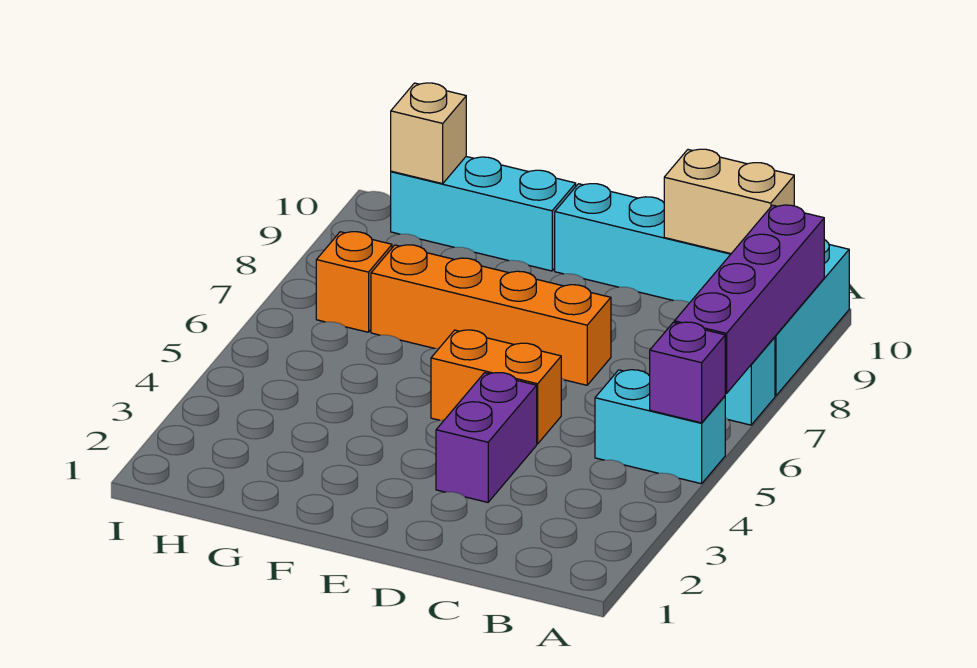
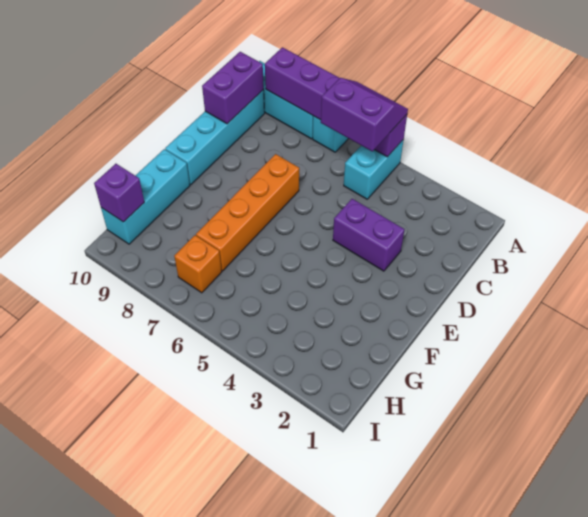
none -> purple 2x2 slope [321,78,408,151]
tan 1x2 brick [664,149,794,254] -> purple 1x2 brick [202,52,264,124]
orange 1x2 brick [431,330,561,444] -> none
tan 1x1 brick [391,83,466,184] -> purple 1x1 brick [94,164,144,222]

